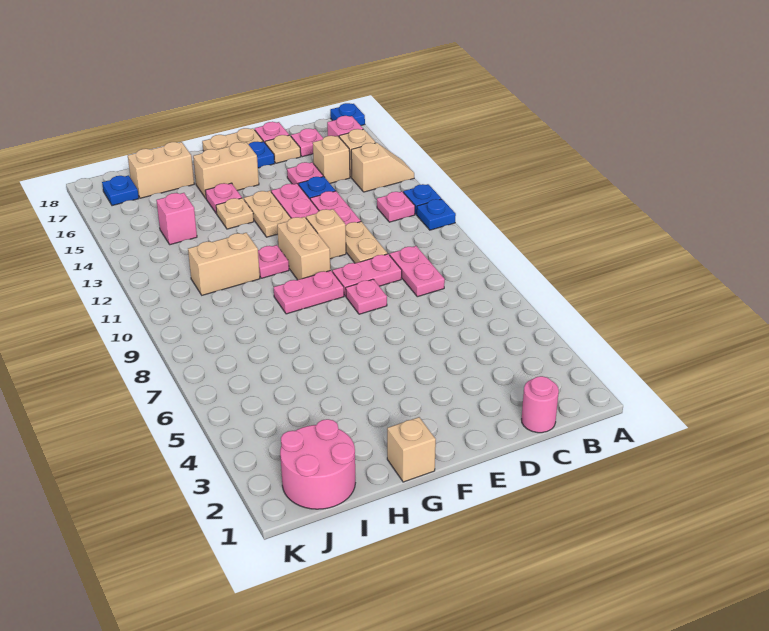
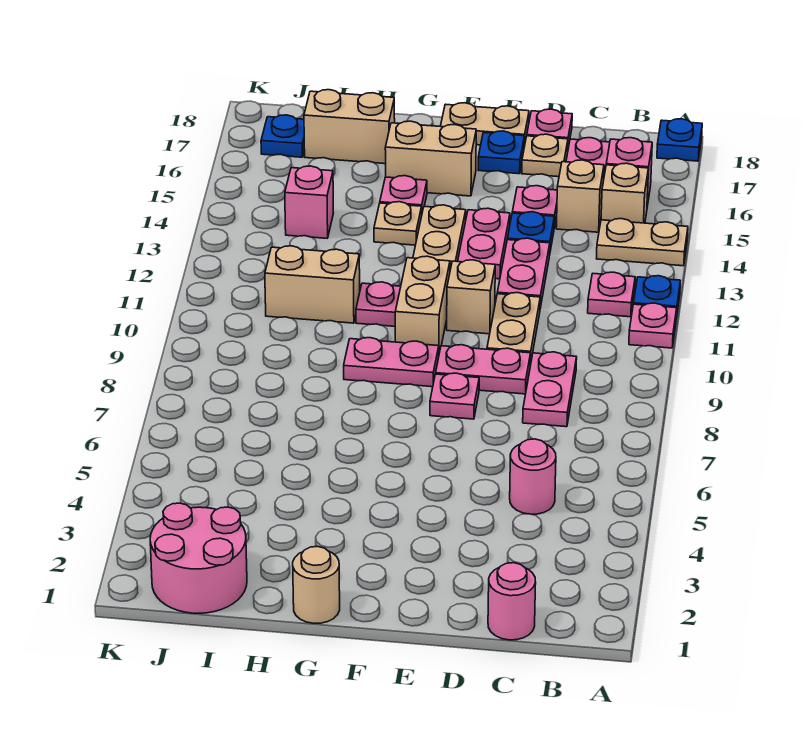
blue 1x1 plate [417,199,456,230] -> pink 1x1 plate [629,303,677,348]
tan 1x2 slope [351,143,414,192] -> tan 1x2 plate [596,219,688,266]
none -> pink 1x1 round brick [510,439,556,514]
tan 1x1 brick [387,417,436,482] -> tan 1x1 round brick [293,546,340,623]

